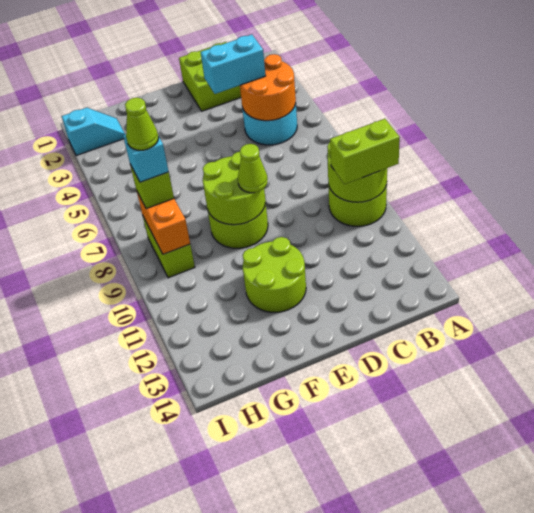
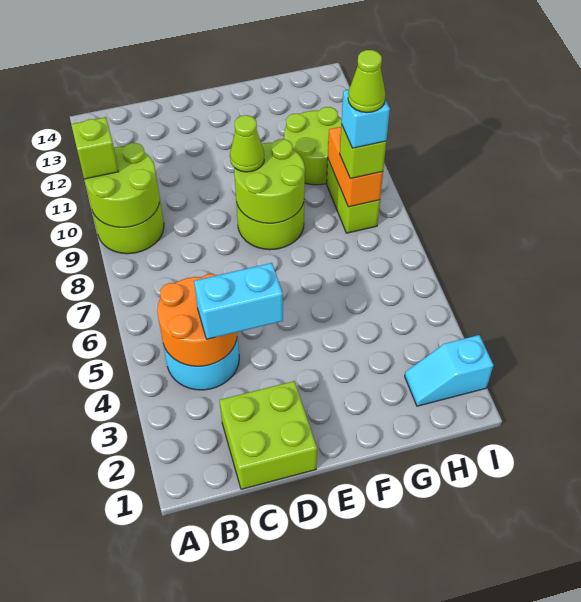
lime 1x2 brick [330,119,400,184] -> lime 1x1 brick [71,117,119,179]
lime 2x2 round brick [243,237,306,312] -> lime 2x2 round brick moved to [284,107,342,185]

